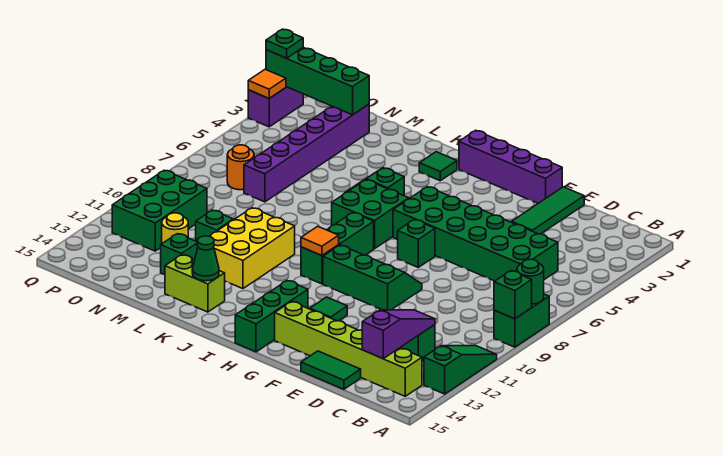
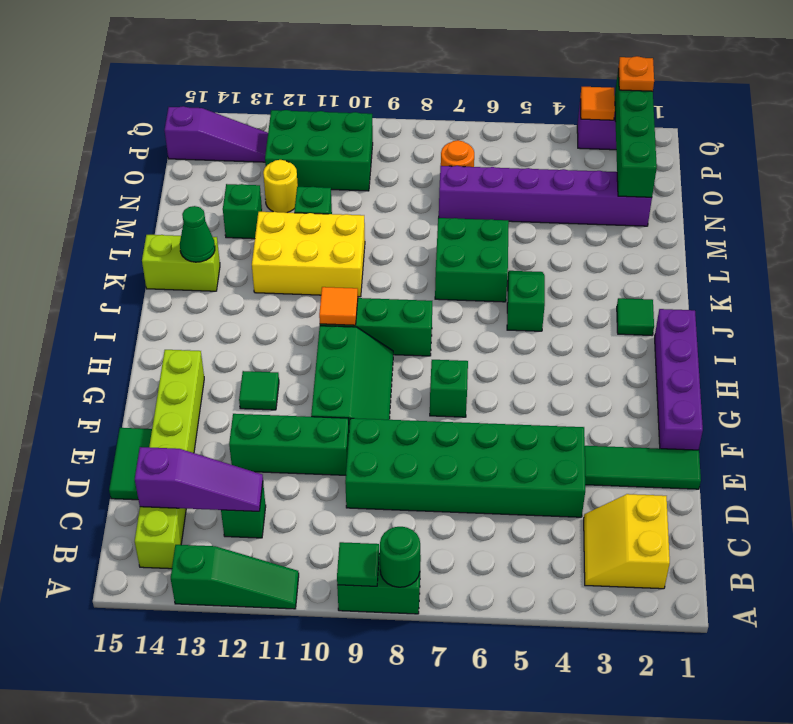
green 1x1 brick [494,271,532,319] -> green 1x1 tile [337,542,379,586]
none -> yellow 2x2 slope [584,494,670,589]
green 2x6 brick [393,187,558,281] -> green 2x6 brick turned to [345,418,585,517]
green 1x3 brick [235,281,308,352] -> green 1x3 brick moved to [229,414,349,475]
green 2x2 brick [332,180,409,249] -> green 2x2 brick moved to [435,218,509,302]
lime 1x2 brick [165,255,225,312] -> lime 1x2 brick turned to [142,235,220,291]
none -> purple 1x3 slope [164,106,268,162]
green 1x1 plate [266,29,303,58] -> orange 1x1 plate [618,56,654,91]

